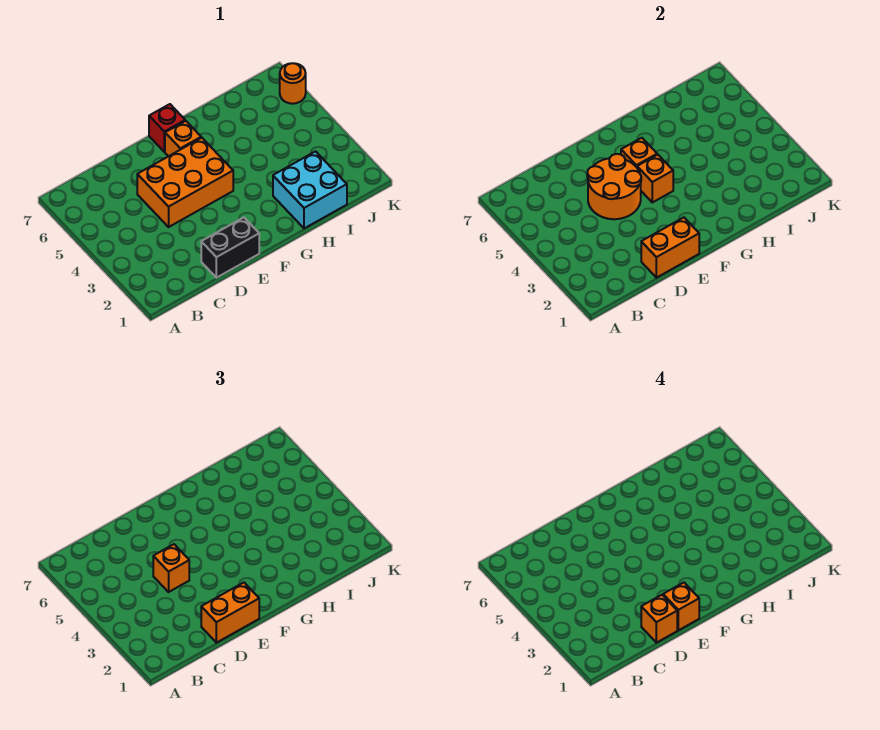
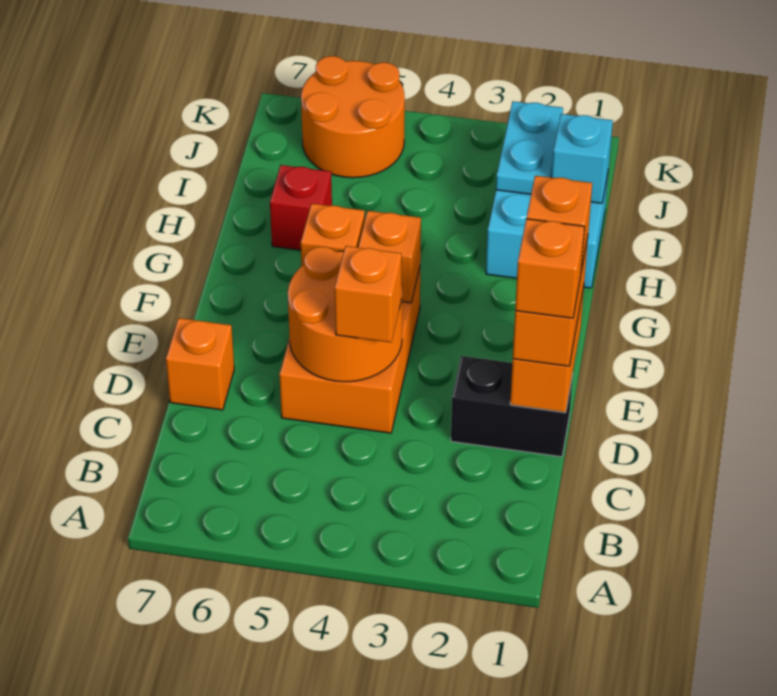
black 1x2 brick [201,218,259,278] -> black 1x2 brick turned to [451,356,573,457]
orange 1x1 brick [165,121,201,156] -> orange 1x1 brick moved to [166,318,234,410]
red 1x1 brick [149,104,185,152] -> red 1x1 brick moved to [270,165,332,250]
none -> cyan 1x1 brick [552,114,613,203]
none -> cyan 1x2 plate [496,101,563,194]
orange 1x1 round brick [280,63,306,104] -> orange 2x2 round brick [301,56,405,178]

